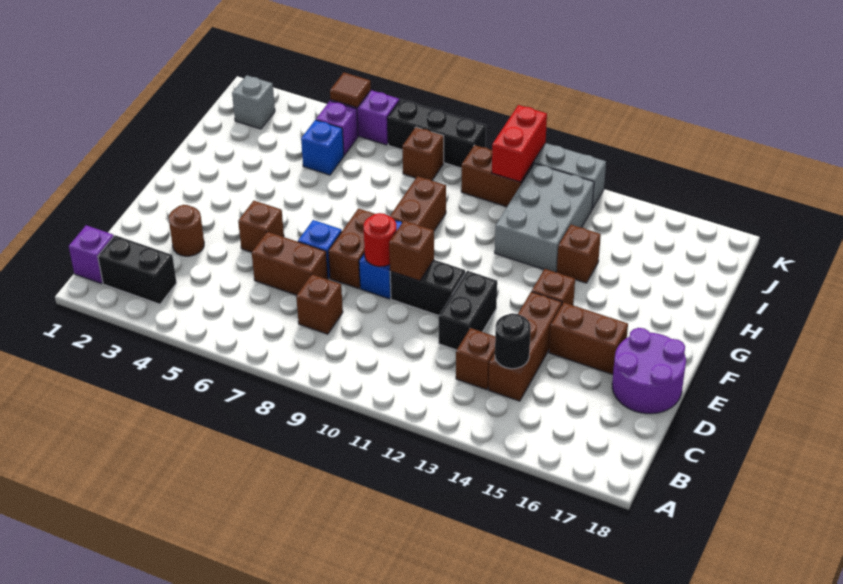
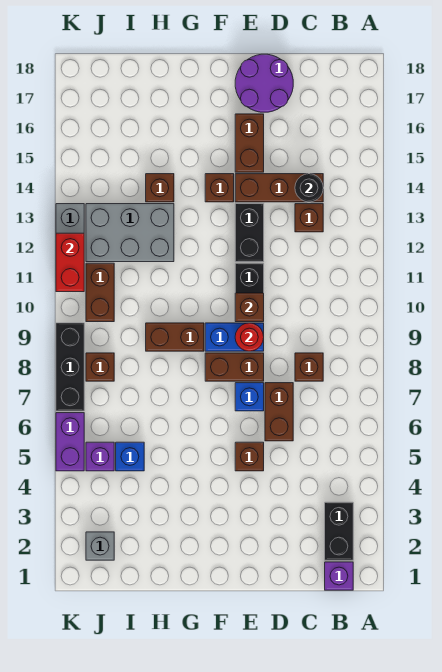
brown 1x1 round brick [169,205,204,256] -> none
black 1x2 brick [439,271,497,350] -> black 1x2 brick turned to [235,204,264,262]
red 1x2 brick [492,105,547,182] -> red 1x2 brick turned to [56,233,84,292]
brown 1x1 tile [330,73,371,108] -> none

